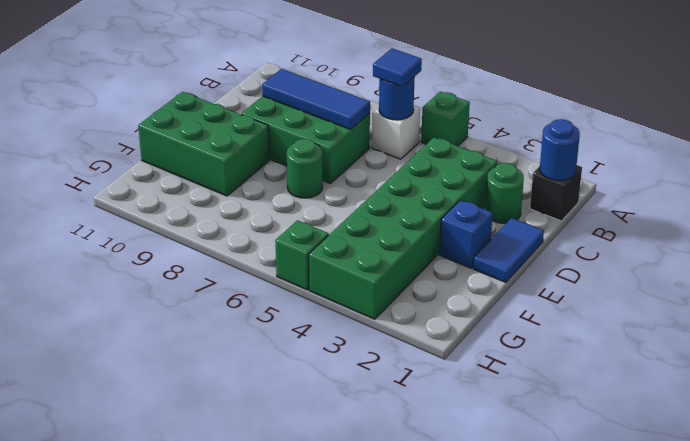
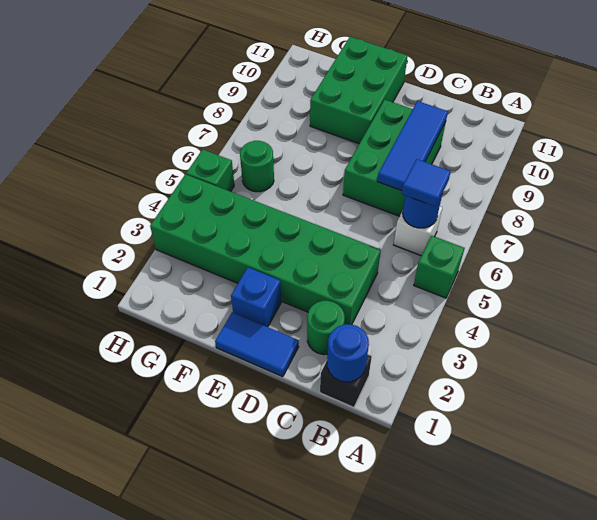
green 1x1 round brick [287,139,323,198] -> green 1x1 round brick moved to [240,141,274,192]

